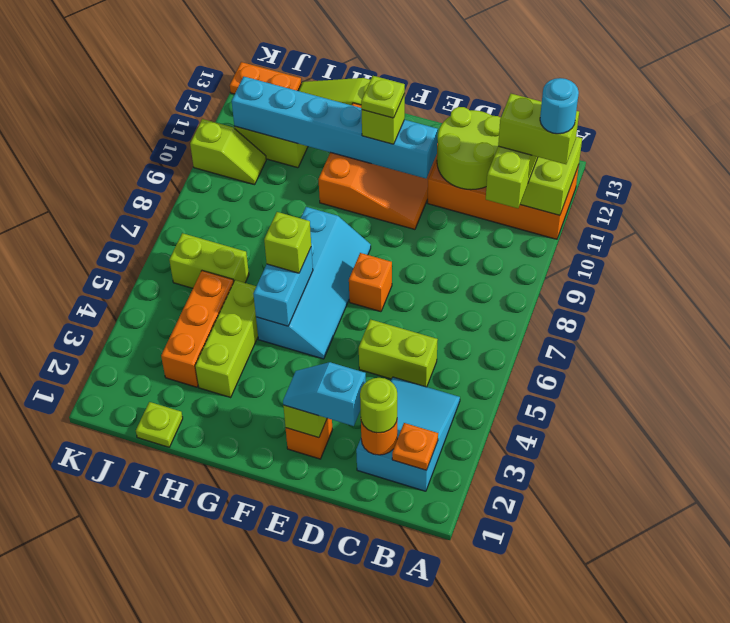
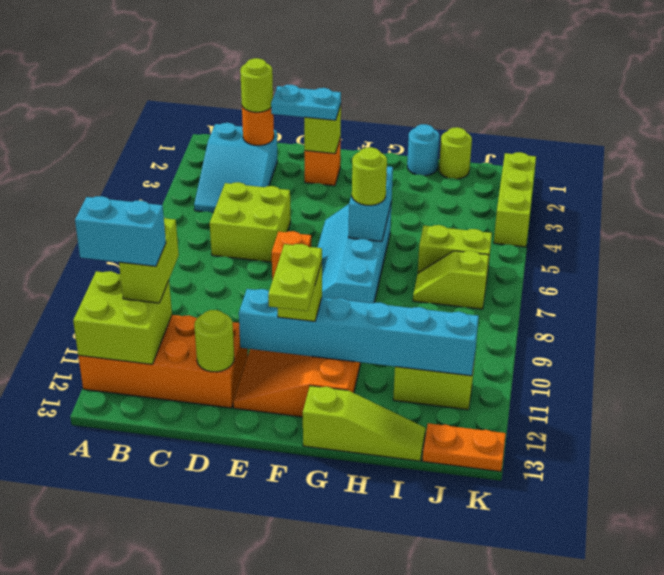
lime 1x2 brick [498,94,579,164] -> cyan 1x2 brick [75,196,166,266]
cyan 1x1 round brick [540,78,579,134] -> cyan 1x1 round brick moved to [407,124,439,176]
orange 1x1 plate [392,423,438,470] -> none
lime 1x2 brick [359,319,438,387] -> lime 2x2 brick [210,182,291,262]
lime 2x2 round brick [437,107,501,190] -> lime 1x1 round brick [194,310,234,372]
cyan 1x2 slope [283,362,366,426] -> cyan 1x2 plate [271,85,341,120]
lime 1x1 plate [361,76,405,118] -> lime 1x2 plate [268,244,322,311]
lime 1x1 brick [264,212,311,273] -> lime 1x1 round brick [352,147,387,205]
lime 1x3 brick [195,280,258,397] -> lime 1x3 brick moved to [494,152,536,247]
lime 1x1 plate [136,402,183,447] -> lime 1x1 round brick [439,127,472,179]
orange 1x3 brick [161,271,234,387] -> none
lime 1x2 slope [190,119,266,185] -> lime 1x2 slope moved to [413,251,489,309]

